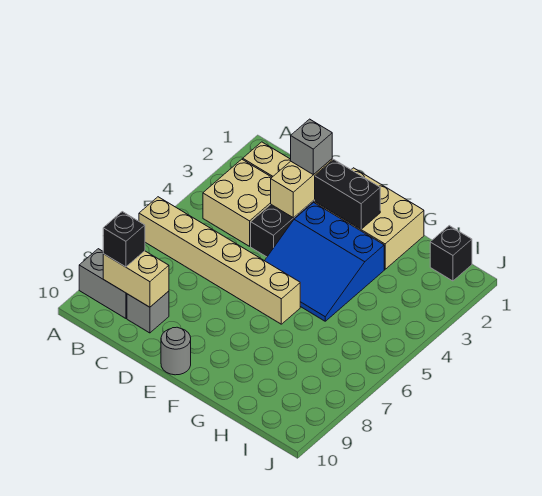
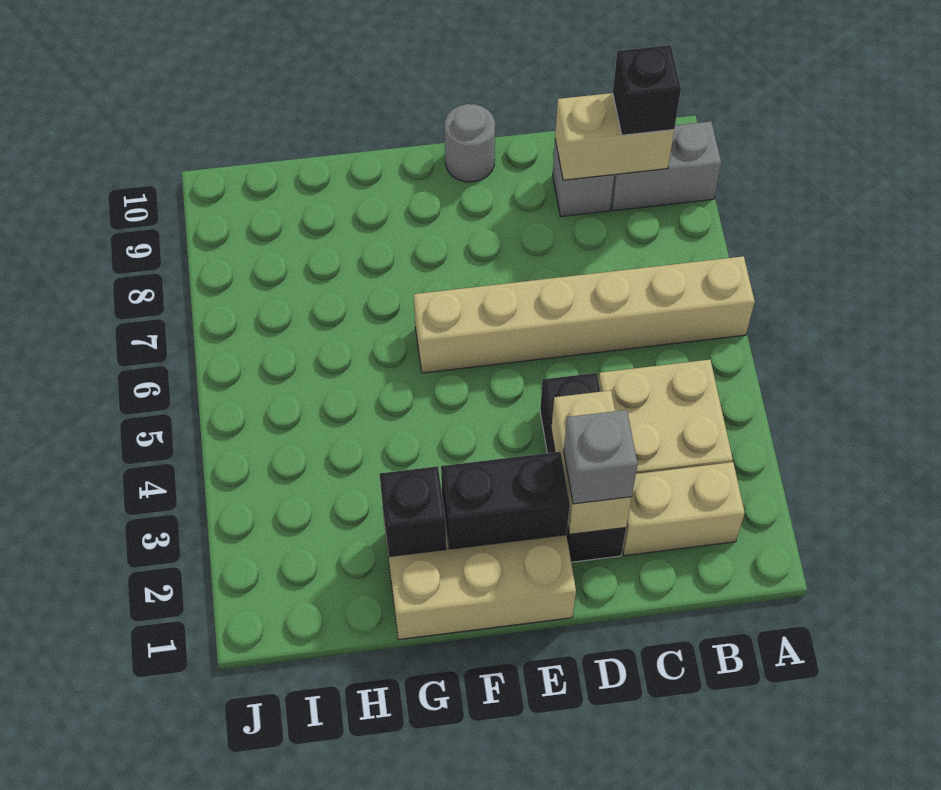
blue 3x3 slope [265,203,384,321] -> none
black 1x1 brick [430,226,472,281] -> black 1x1 brick moved to [380,466,446,557]

